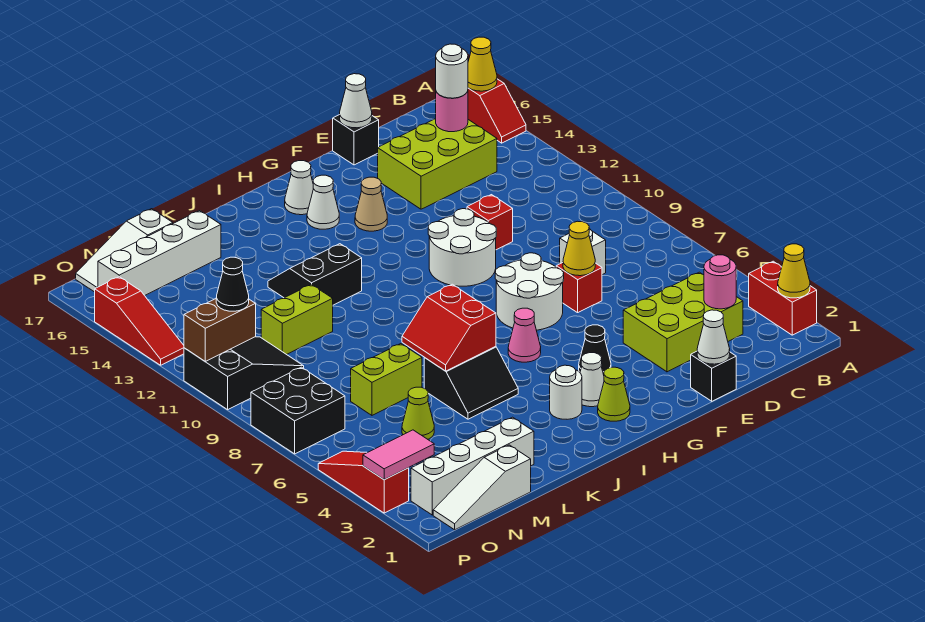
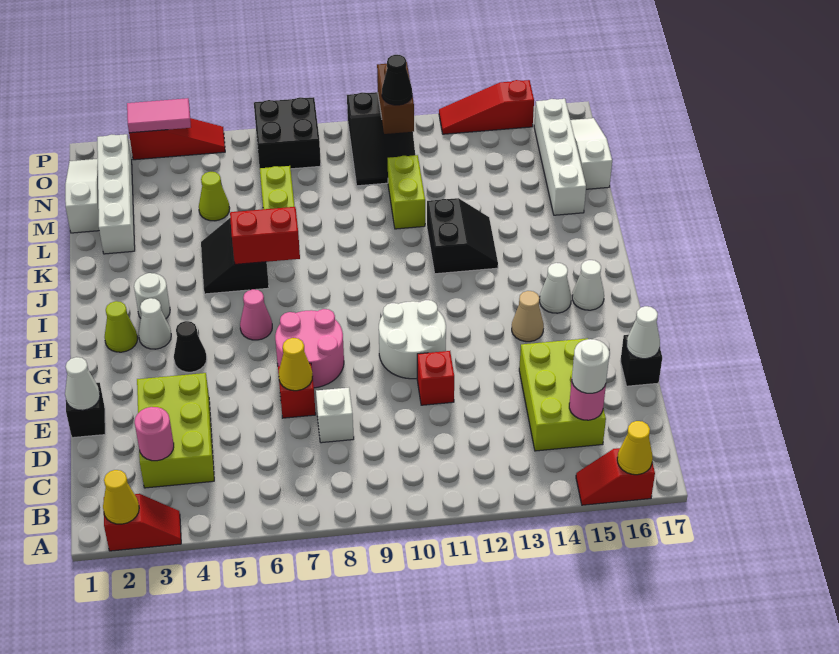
red 1x2 brick [749,261,817,335] -> red 1x2 slope [104,494,181,551]
white 2x2 round brick [495,253,564,330] -> pink 2x2 round brick [275,309,344,388]
pink 1x2 tile [363,430,434,480] -> pink 1x2 tile turned to [127,98,191,133]

